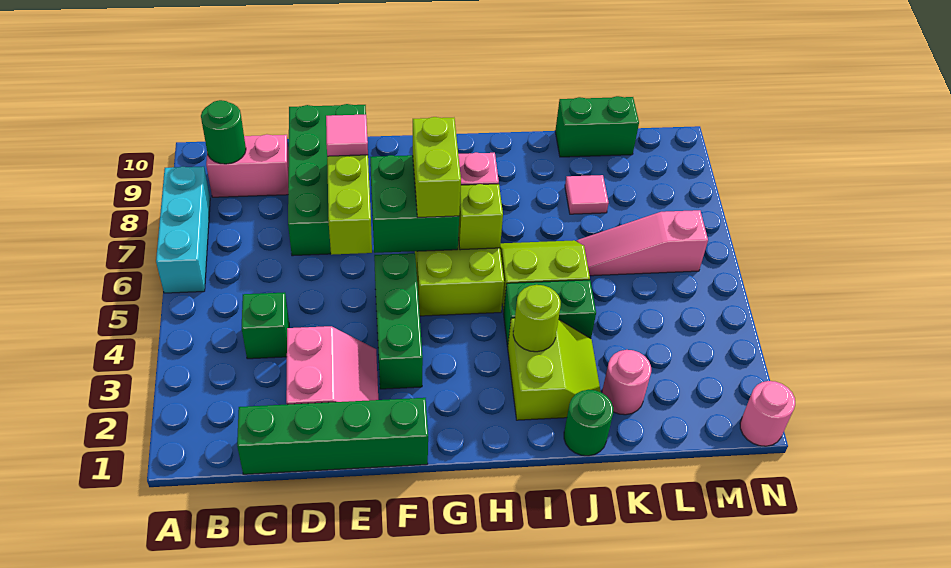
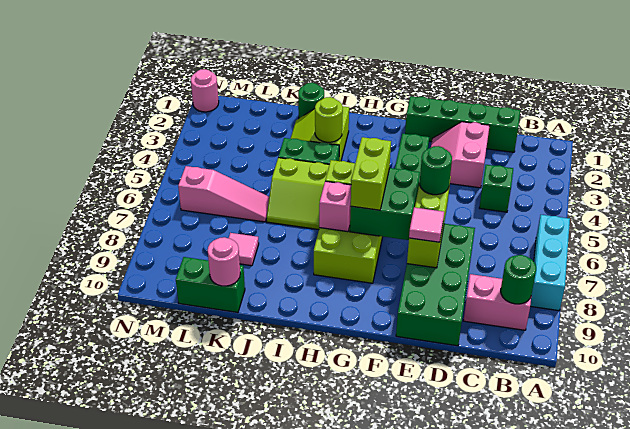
none -> green 1x1 round brick [420,146,452,195]
pink 1x1 round brick [602,350,651,415] -> pink 1x1 round brick moved to [208,237,240,286]

